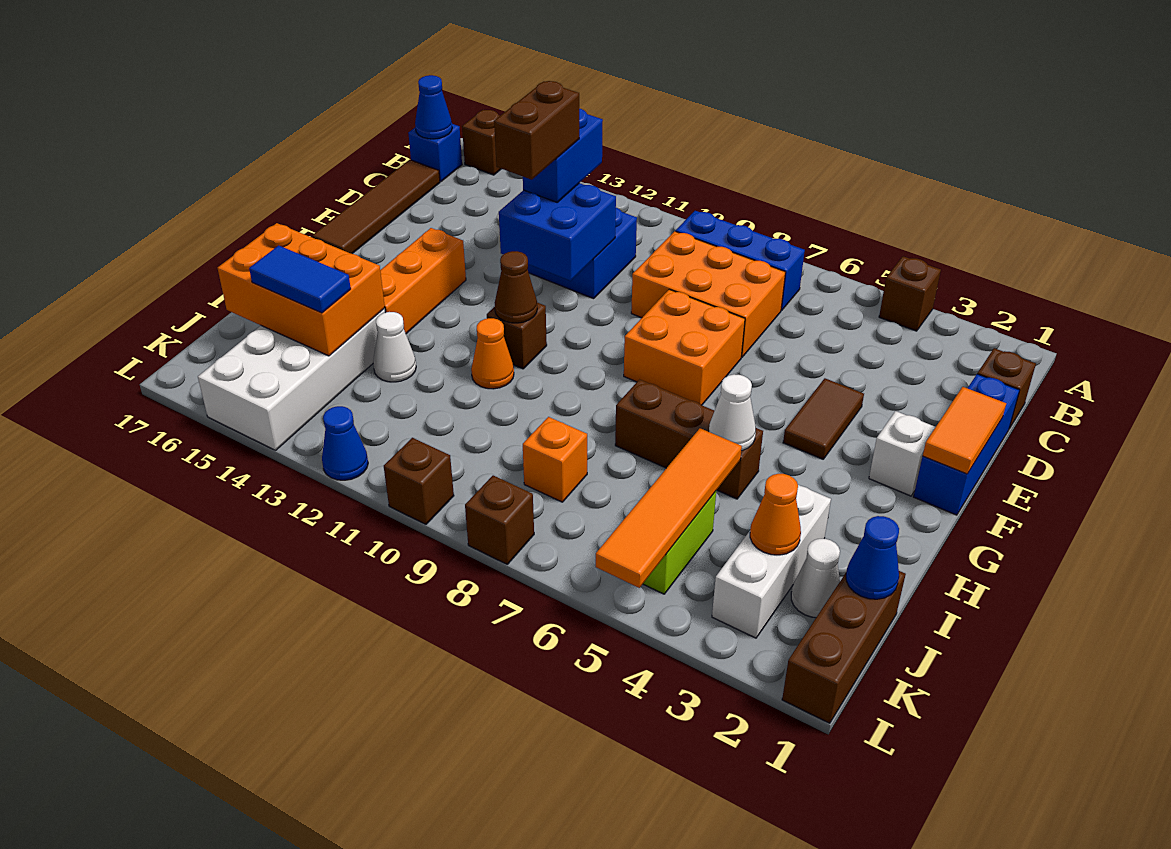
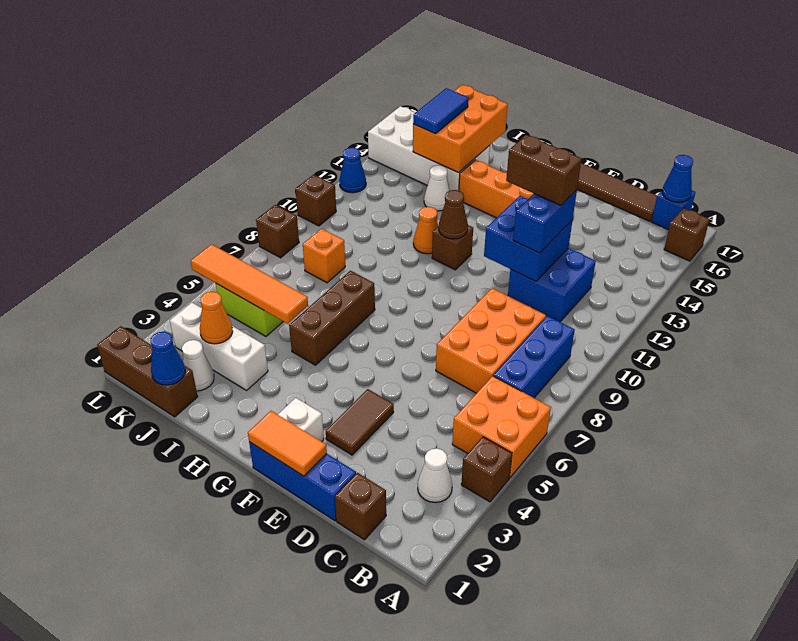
blue 1x2 brick [523,109,603,202] -> blue 1x2 brick turned to [513,190,577,253]
brown 1x2 tile [783,378,864,459] -> brown 1x2 tile turned to [326,389,394,455]
orange 2x2 brick [624,289,745,405] -> orange 2x2 brick moved to [452,376,551,478]
white 1x1 cone [709,374,756,451] -> white 1x1 cone moved to [418,448,452,503]

